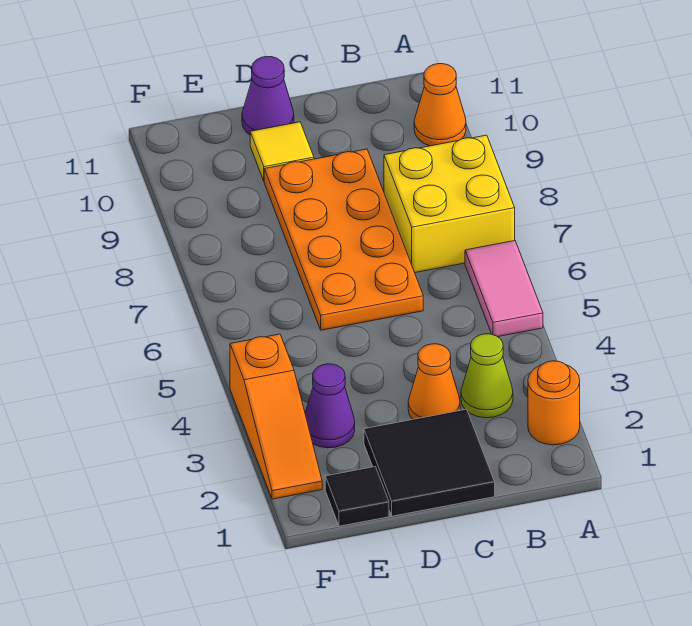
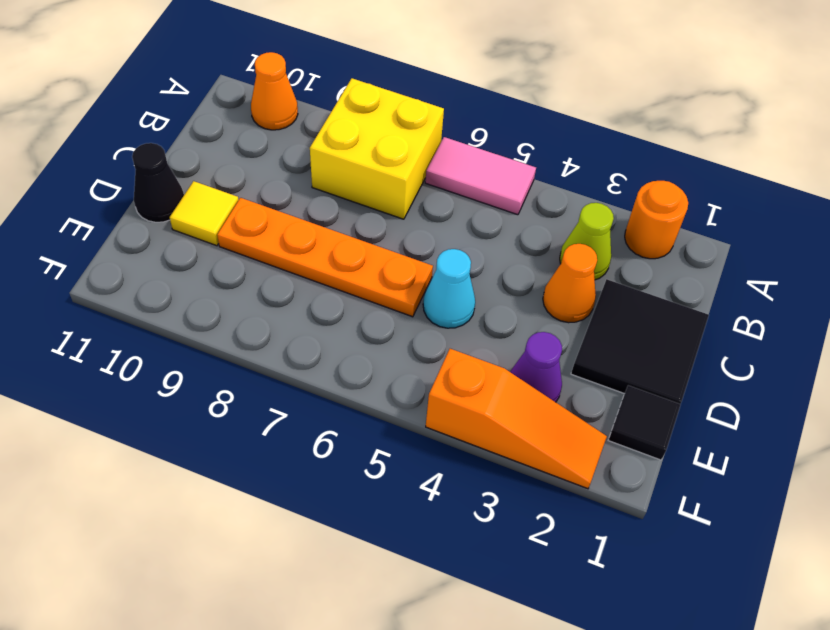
orange 2x4 plate [264,149,423,330] -> orange 1x4 plate [217,198,433,317]
none -> cyan 1x1 cone [423,249,475,328]
purple 1x1 cone [242,56,294,135] -> black 1x1 cone [132,143,184,222]

